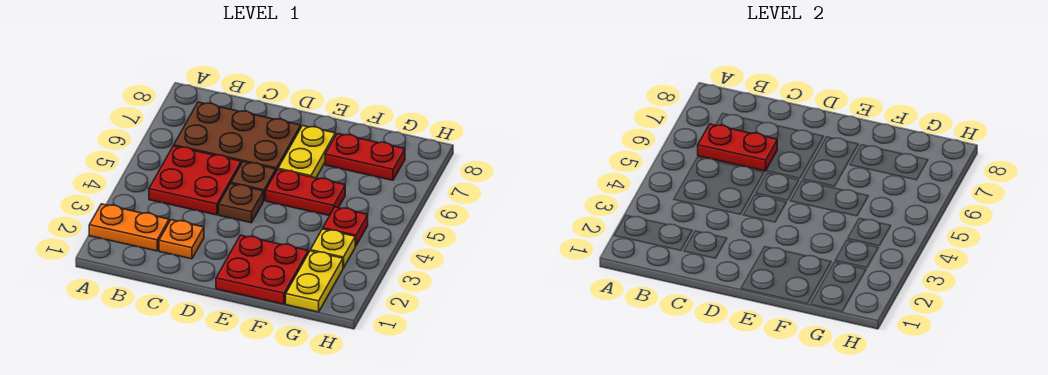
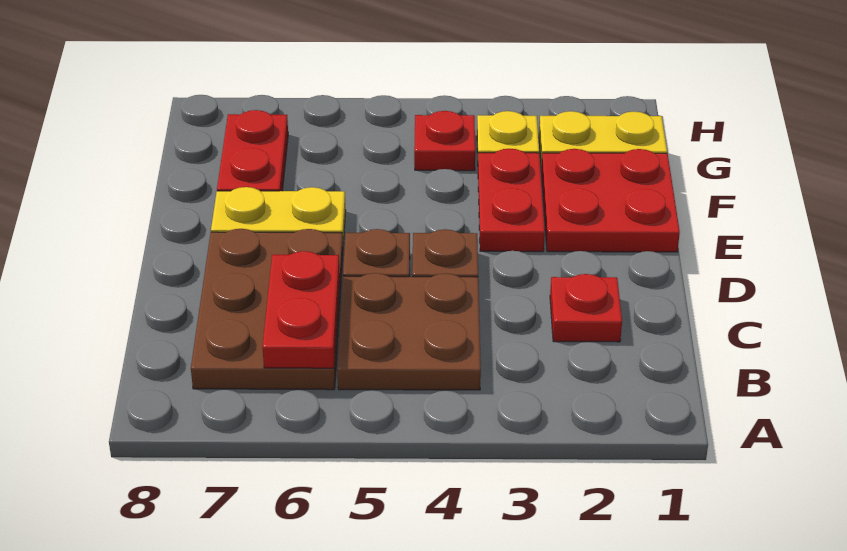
orange 1x2 plate [89,204,169,251] -> none
red 2x2 plate [149,146,241,215] -> brown 2x2 plate [337,273,481,390]
orange 1x1 plate [159,220,204,259] -> red 1x1 plate [550,274,622,342]
red 1x2 plate [266,170,345,216] -> red 1x2 plate moved to [478,149,545,252]

